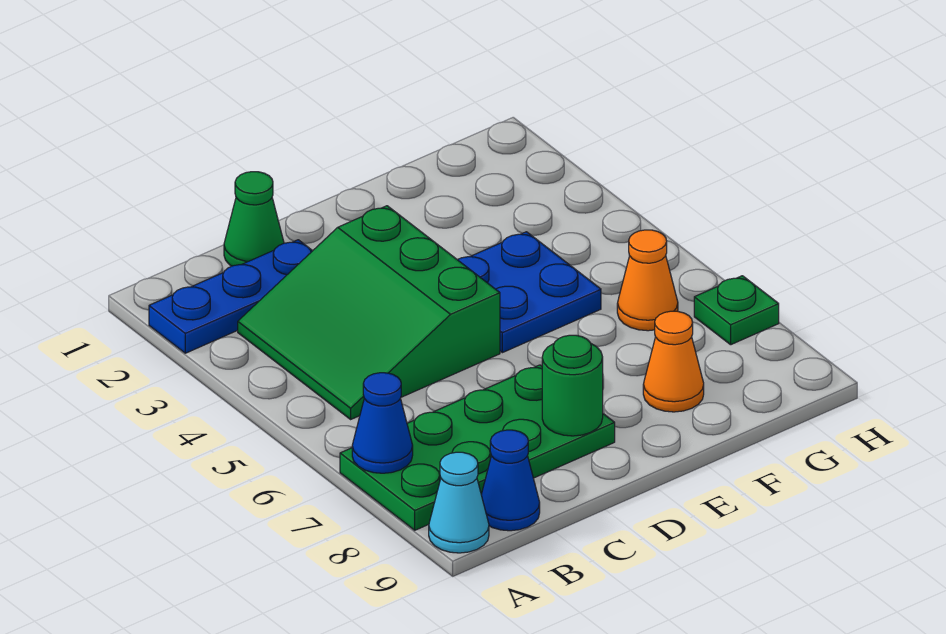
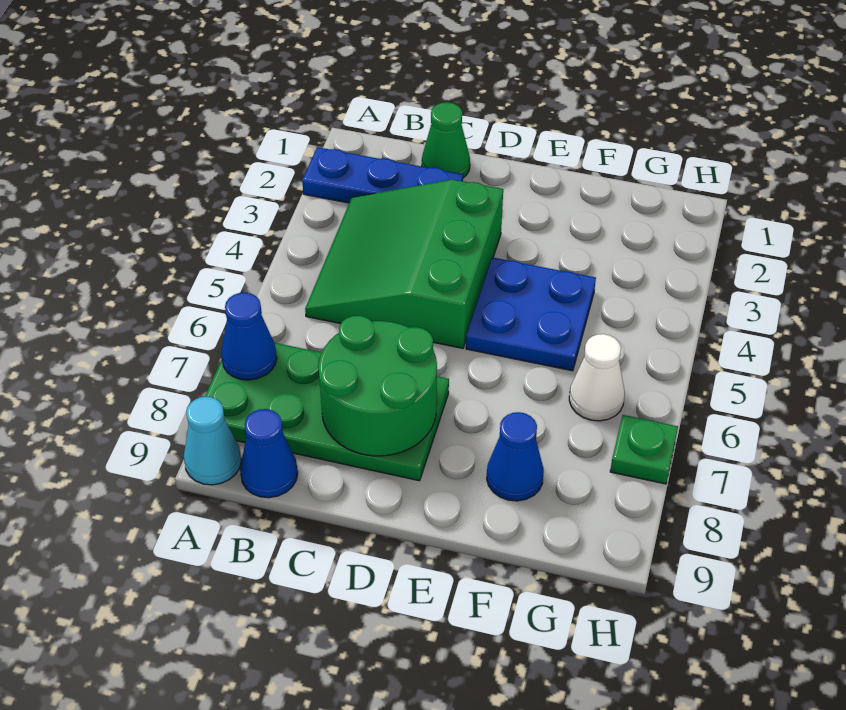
green 1x1 round brick [542,335,603,436] -> green 2x2 round brick [319,315,437,456]
orange 1x1 cone [643,311,704,412] -> blue 1x1 cone [487,412,544,501]
orange 1x1 cone [617,230,678,331] -> white 1x1 cone [569,334,625,421]

